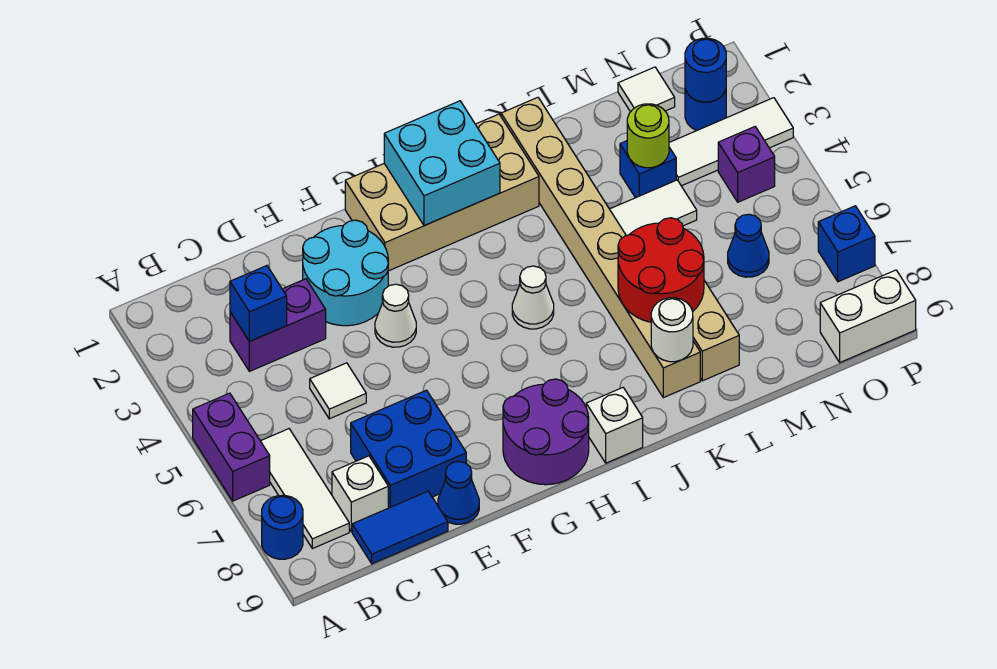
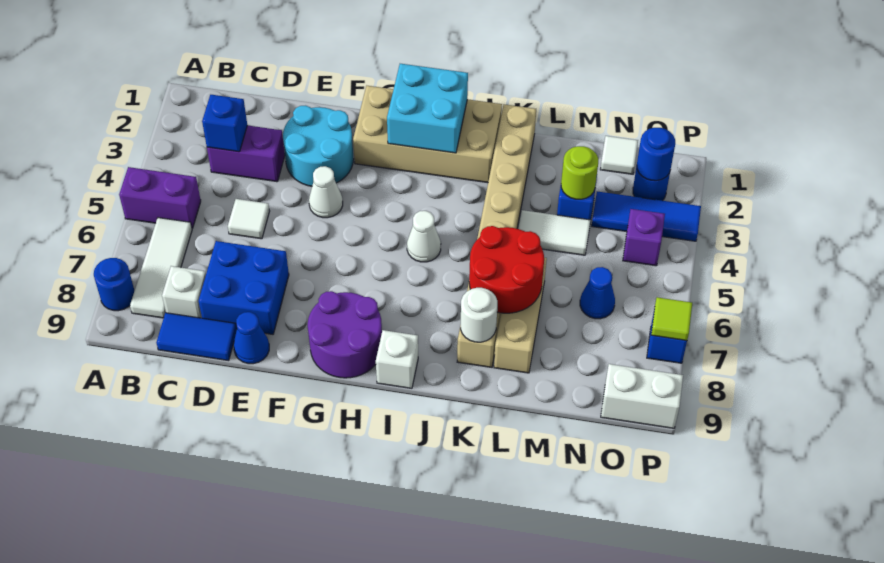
purple 1x2 brick [193,393,270,501] -> purple 1x2 brick turned to [119,167,201,228]
white 1x3 tile [669,98,793,186] -> blue 1x3 tile [592,191,701,241]
none -> lime 1x1 tile [651,297,692,341]

